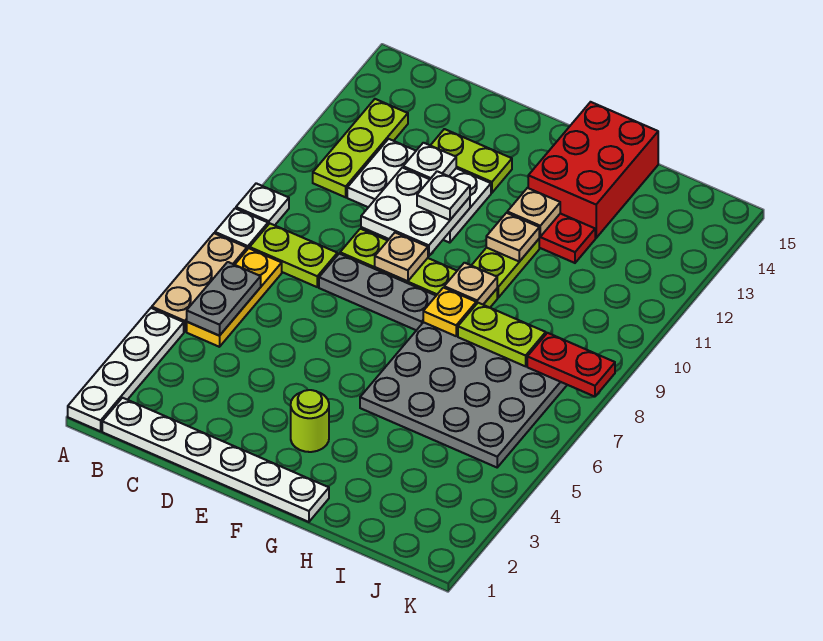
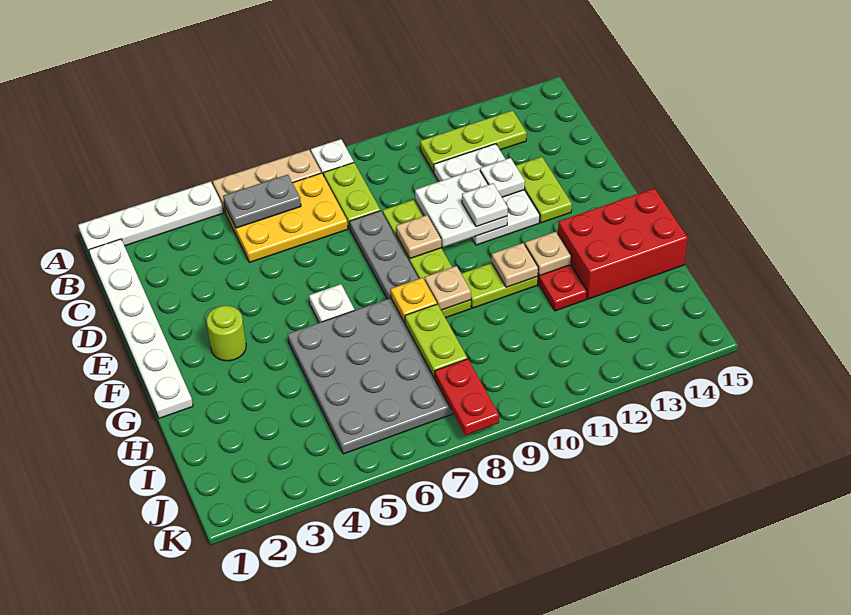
white 1x1 plate [236,183,289,225] -> white 1x1 plate moved to [309,284,355,323]
yellow 1x3 plate [187,248,282,347] -> yellow 2x3 plate [225,173,348,262]

